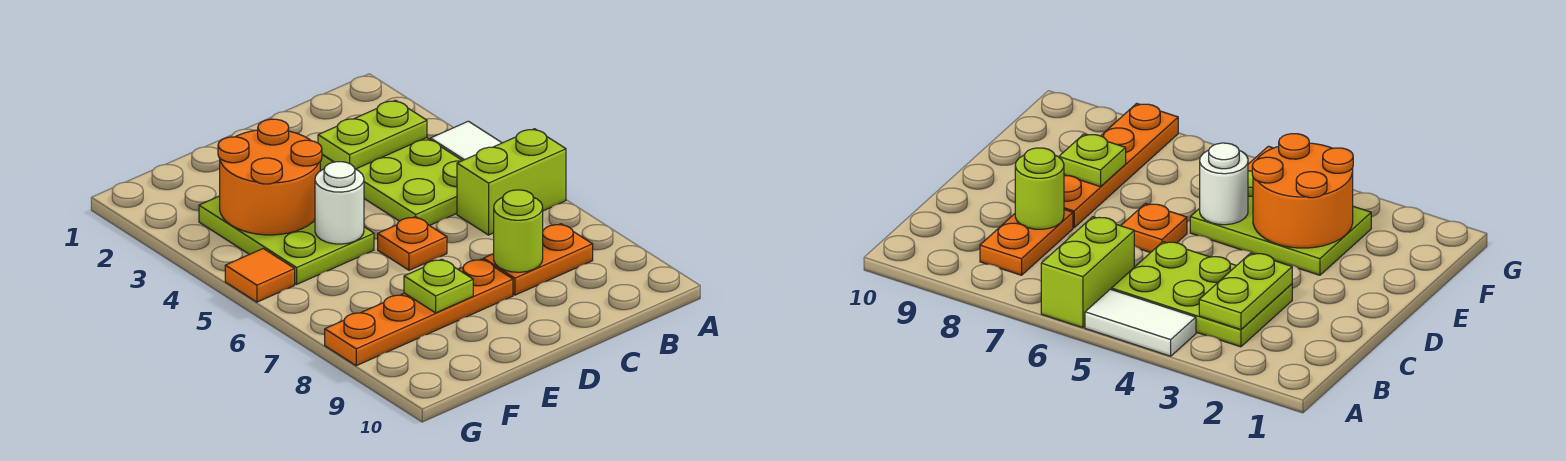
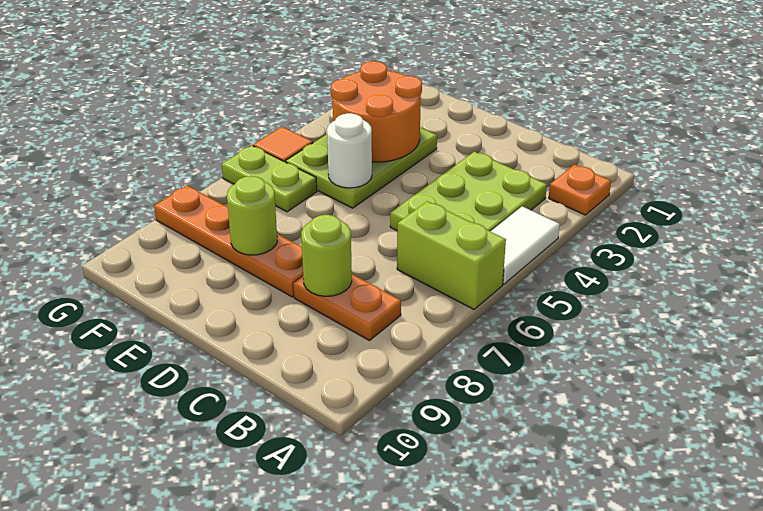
lime 1x2 plate [318,100,427,169] -> lime 1x2 plate moved to [222,145,317,212]
orange 1x1 plate [378,217,447,270] -> orange 1x1 plate moved to [549,165,611,215]
lime 1x1 plate [404,259,473,313] -> lime 1x1 round brick [227,176,277,255]

